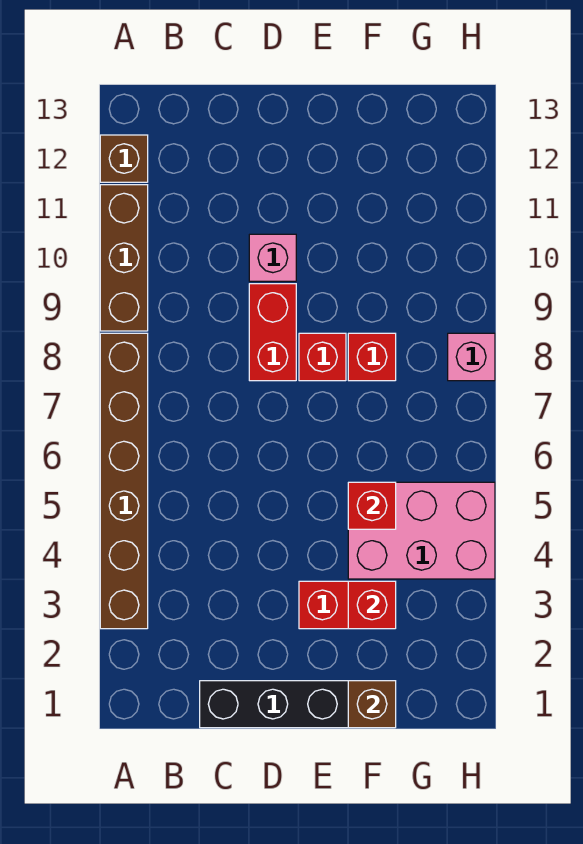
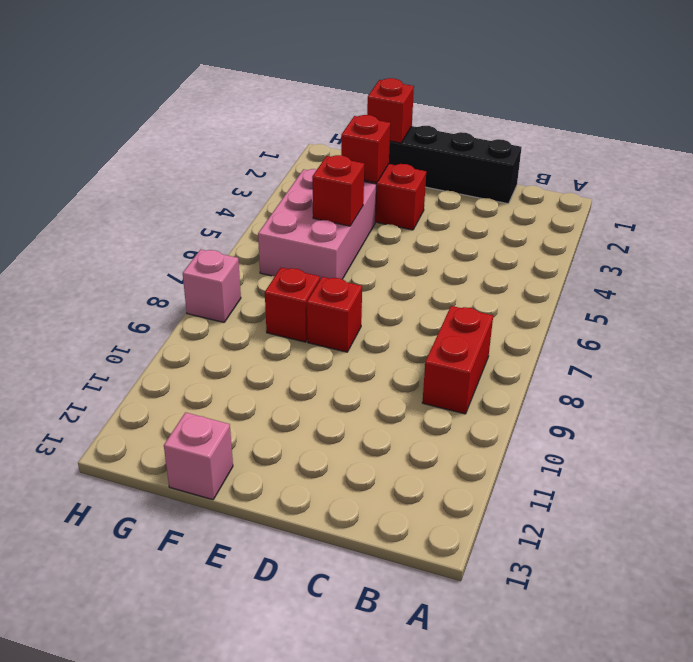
brown 1x6 brick [100,333,148,629] -> none
brown 1x3 brick [100,185,148,331] -> none
brown 1x1 brick [100,135,148,182] -> none
red 1x2 brick [249,284,296,381] -> red 1x2 brick moved to [422,306,493,414]
pink 1x1 brick [249,234,296,281] -> pink 1x1 brick moved to [164,412,233,500]
brown 1x1 brick [348,681,396,728] -> red 1x1 brick [367,78,414,143]
pink 2x3 brick [348,482,495,579] -> pink 2x3 brick turned to [258,169,376,279]

